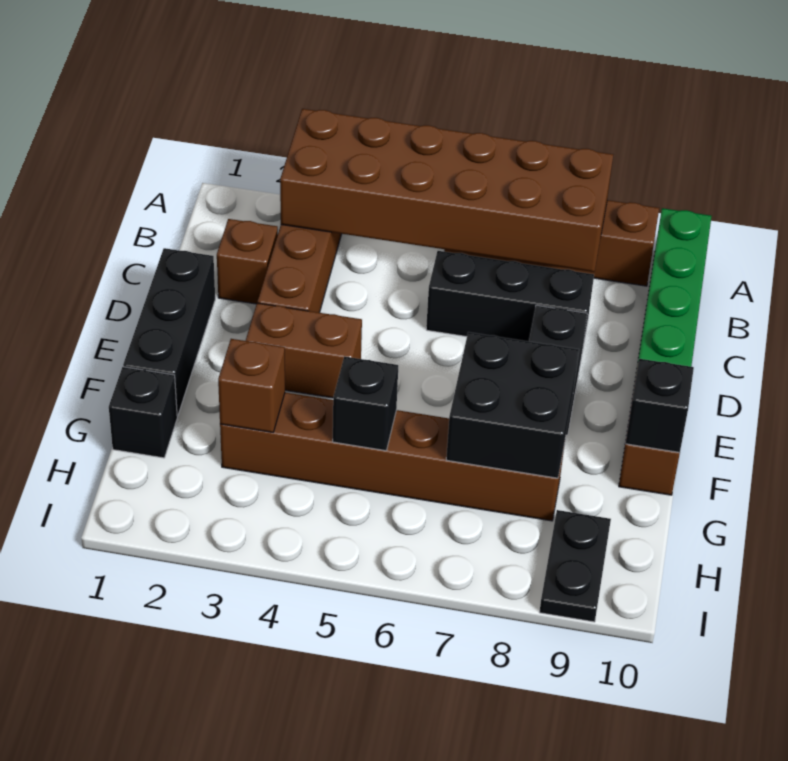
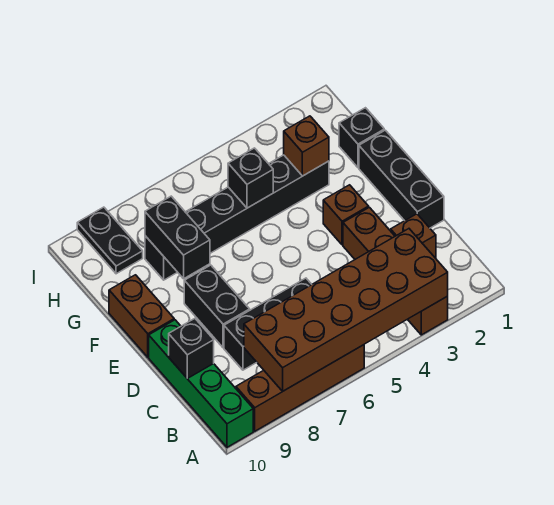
brown 1x2 brick [246,303,362,398] -> brown 1x1 brick [323,185,369,245]
black 2x2 brick [446,332,579,478] -> black 1x2 brick [145,196,210,279]
black 1x1 brick [626,359,694,452] -> black 1x1 brick moved to [169,319,214,378]
brown 1x6 brick [220,393,565,521] -> black 1x6 brick [145,155,329,280]

